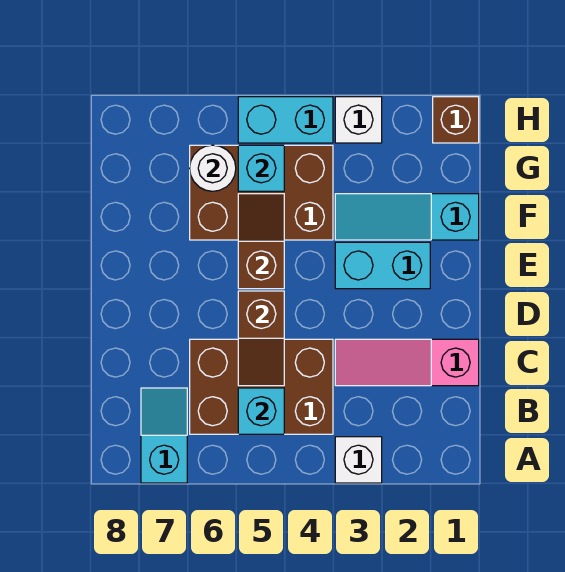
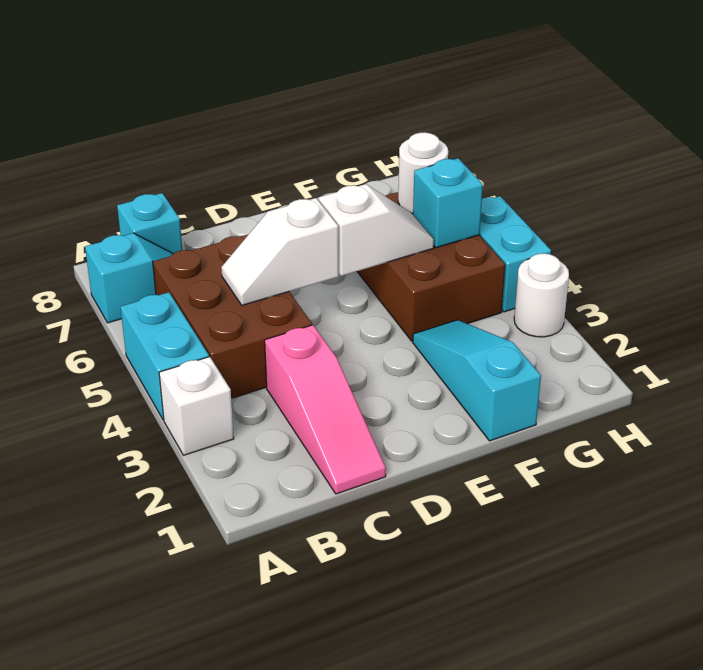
cyan 1x1 brick [238,388,284,434] -> cyan 1x1 brick moved to [117,193,182,254]
pink 1x3 slope [335,339,479,386] -> pink 1x3 slope turned to [265,325,386,494]
brown 1x2 slope [238,291,284,386] -> white 1x2 slope [221,198,339,305]
cyan 1x2 brick [335,242,430,289] -> cyan 1x2 brick moved to [120,292,209,420]
brown 1x2 slope [238,194,284,289] -> white 1x2 slope [319,184,434,276]
brown 1x1 brick [433,97,479,143] -> none
white 1x1 brick [335,97,382,143] -> white 1x1 round brick [514,253,569,337]

